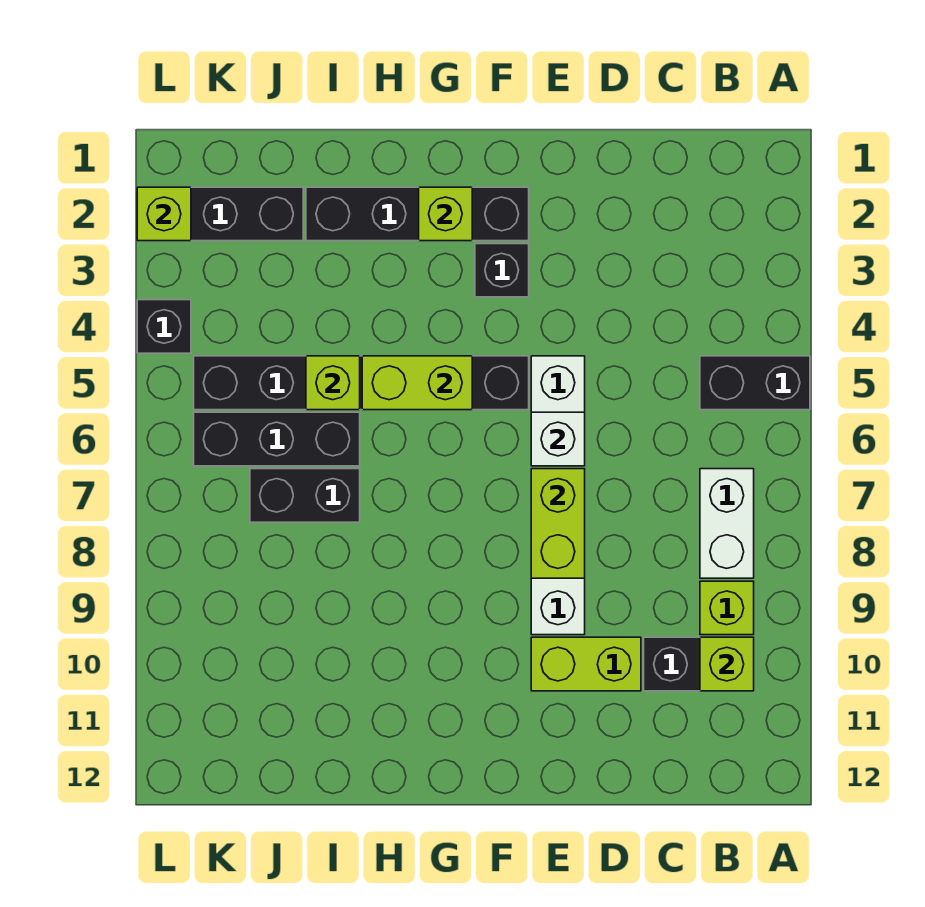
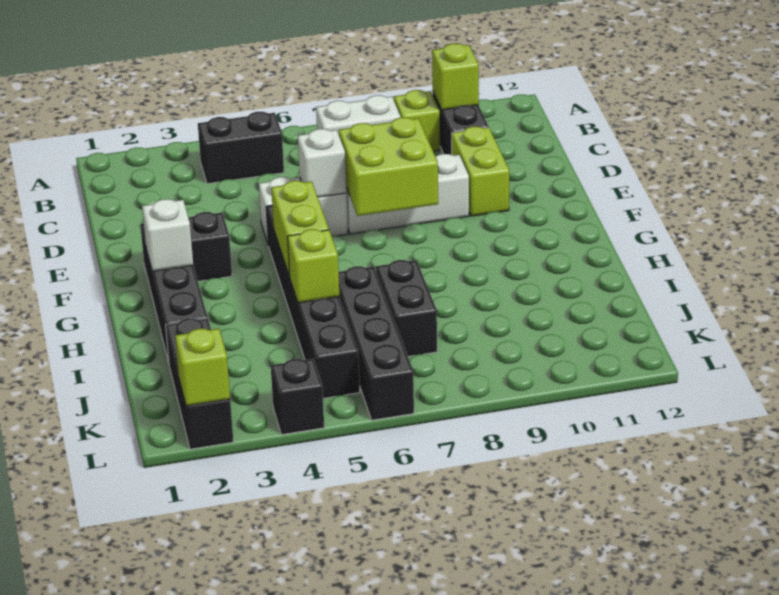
black 1x2 brick [700,356,810,410] -> black 1x2 brick turned to [198,112,284,184]
lime 1x2 brick [531,469,585,578] -> lime 2x2 brick [339,118,438,216]
lime 1x1 brick [419,187,472,241] -> white 1x1 brick [142,199,193,271]
black 1x3 brick [194,412,360,466] -> black 1x4 brick [339,266,414,420]

